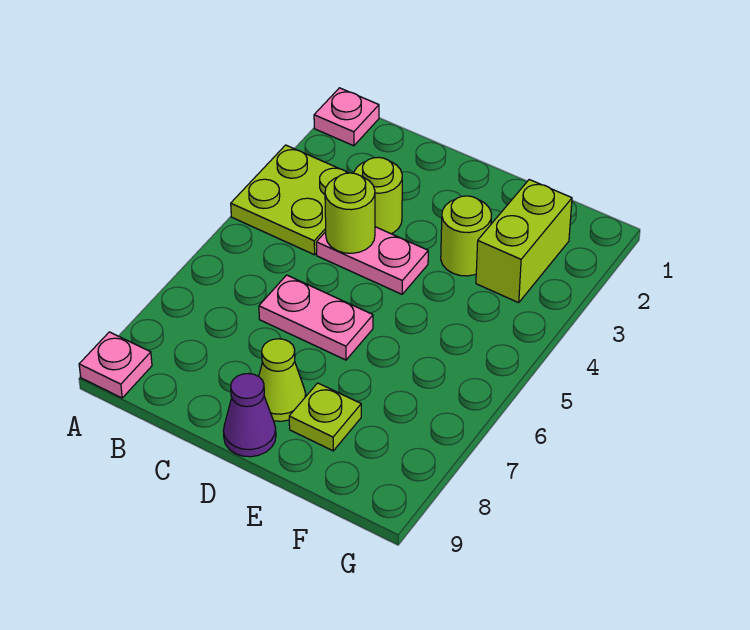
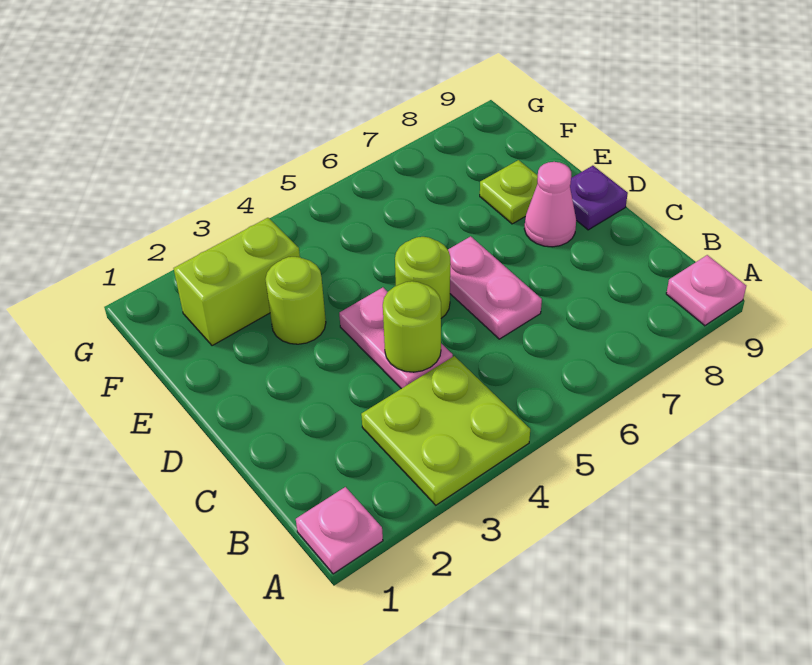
lime 1x1 round brick [354,157,402,234] -> lime 1x1 round brick moved to [395,237,450,318]
lime 1x1 cone [259,339,306,421] -> pink 1x1 cone [524,162,576,247]
purple 1x1 cone [223,374,276,457] -> purple 1x1 plate [570,166,628,230]

